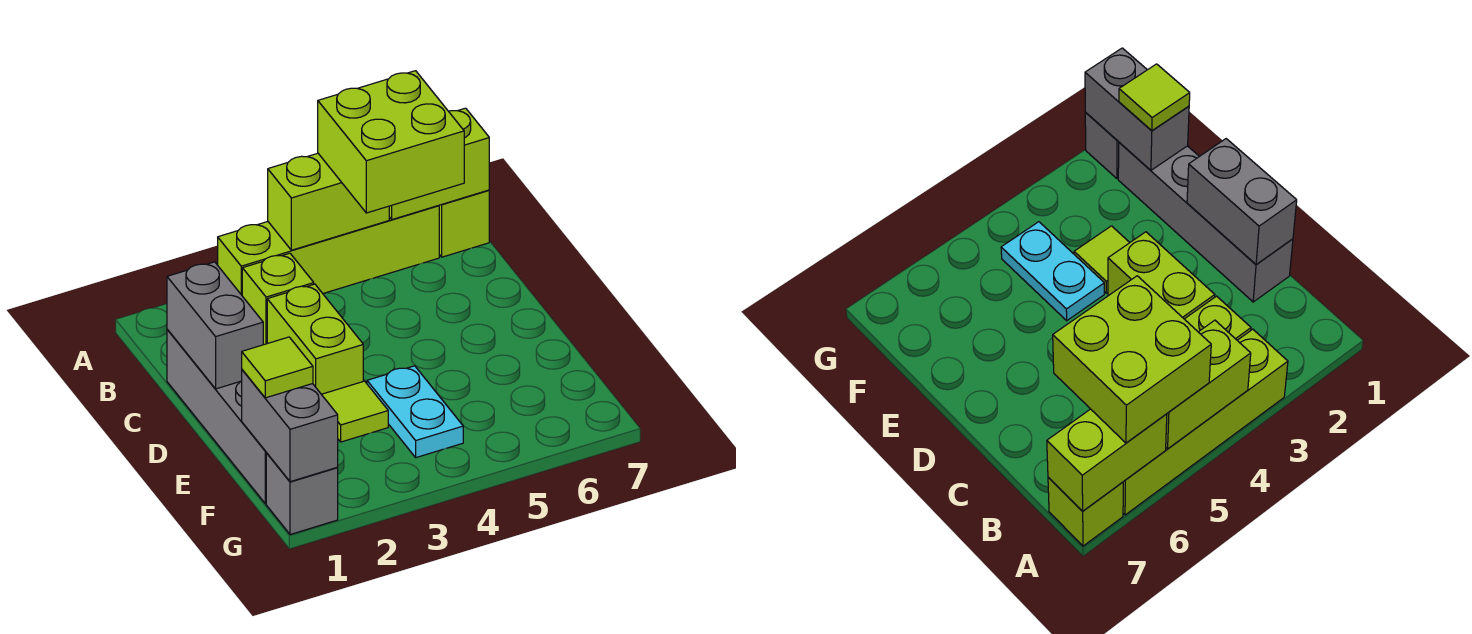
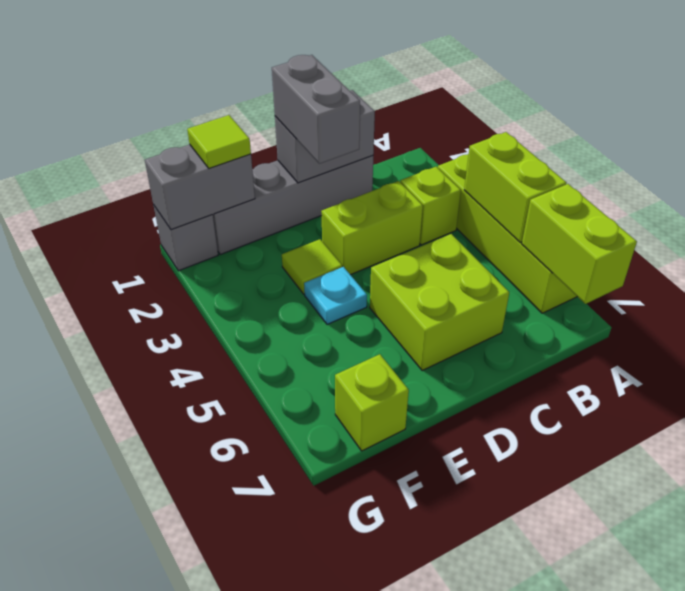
lime 2x2 brick [318,71,464,213] -> lime 2x2 brick moved to [370,234,509,370]
lime 1x1 brick [439,190,489,257] -> lime 1x1 brick moved to [335,354,409,451]
none -> grey 1x2 brick [272,55,360,164]
cyan 1x2 plate [367,366,463,457] -> cyan 1x1 plate [304,267,367,324]

